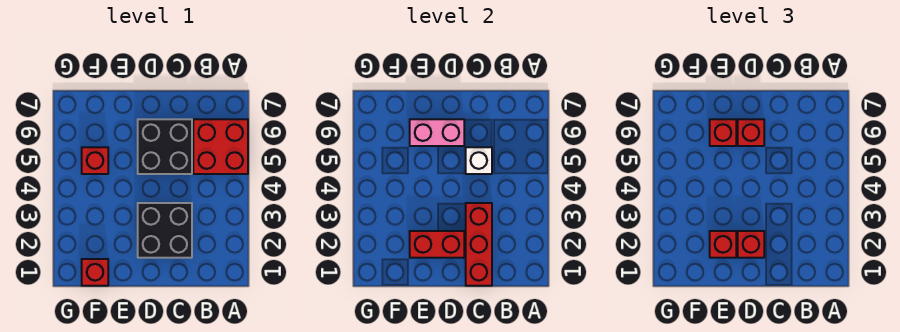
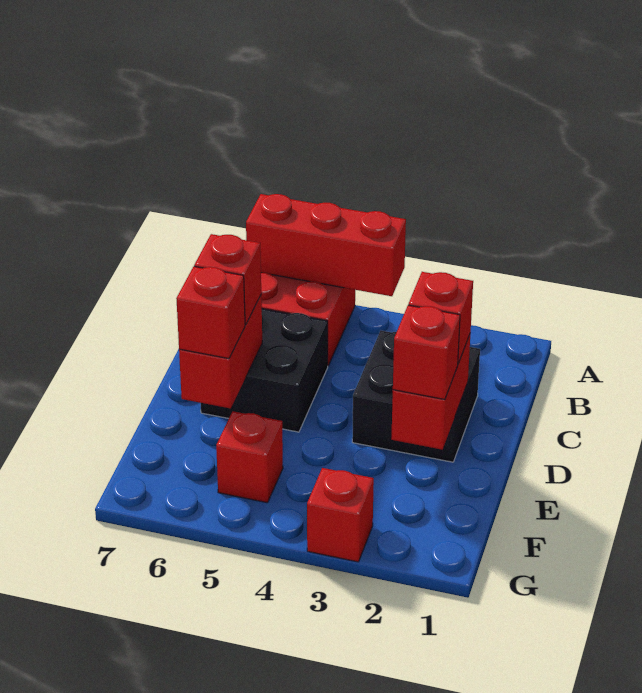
red 1x3 brick [466,203,492,286] -> red 1x3 brick moved to [246,194,406,296]
white 1x1 brick [466,147,492,174] -> none
pink 1x2 brick [410,119,464,146] -> red 1x2 brick [179,296,262,408]
red 1x1 brick [82,259,108,286] -> red 1x1 brick moved to [307,468,374,562]

